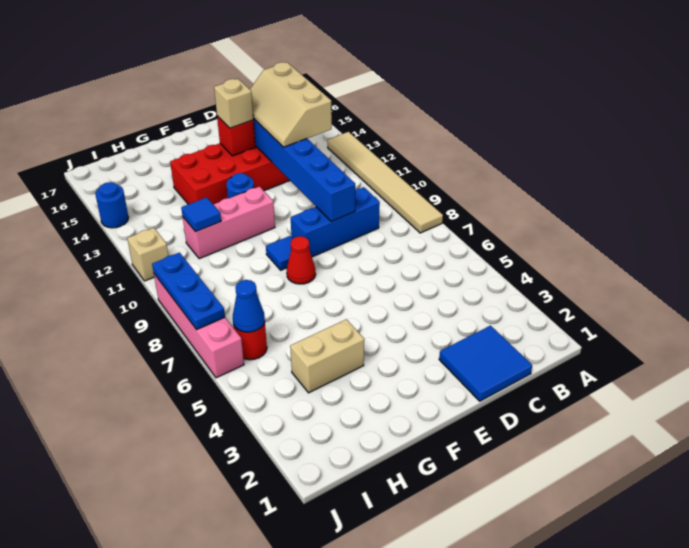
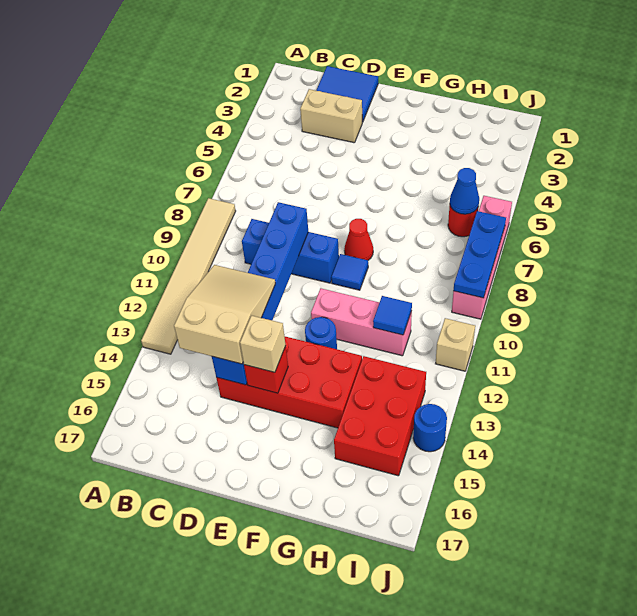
tan 2x3 slope [250,62,332,147] -> tan 2x3 slope turned to [174,265,275,364]
tan 1x2 brick [290,319,364,393] -> tan 1x2 brick moved to [300,89,362,143]
none -> red 2x3 brick [334,356,426,476]

